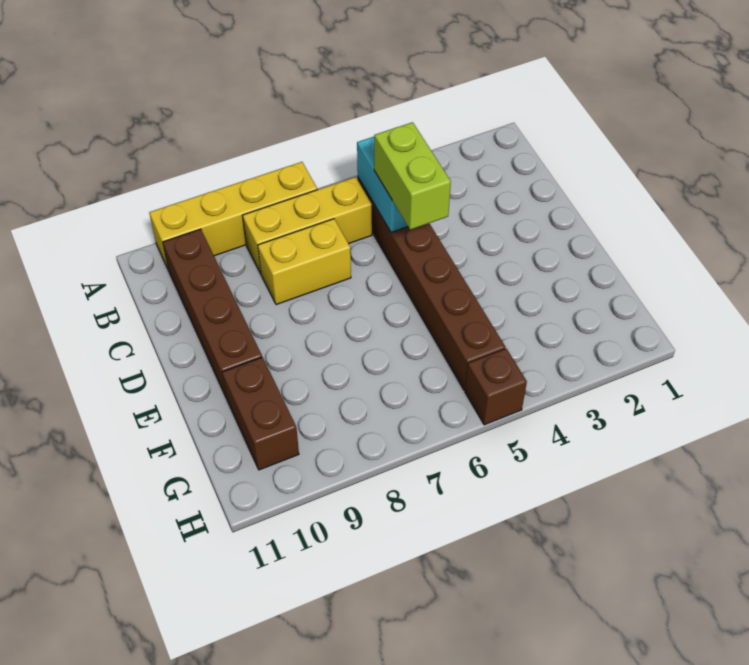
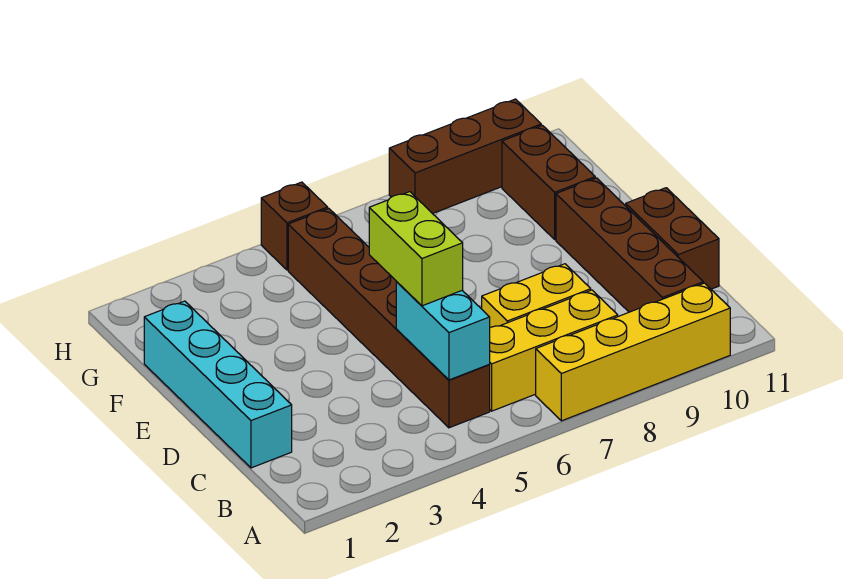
none -> cyan 1x4 brick [144,301,292,468]
none -> brown 1x2 brick [626,188,719,289]
none -> brown 1x3 brick [389,99,541,214]

